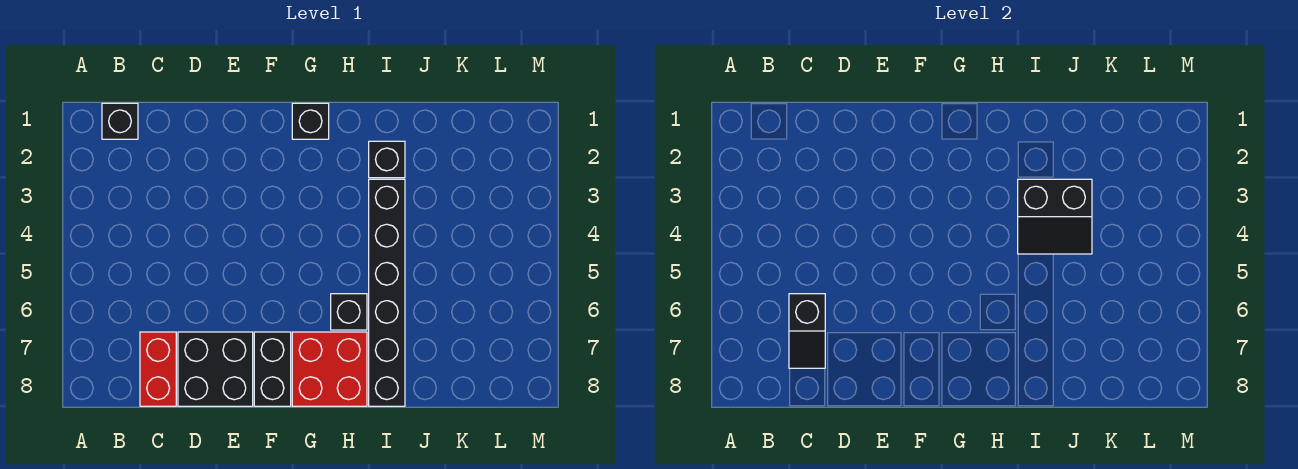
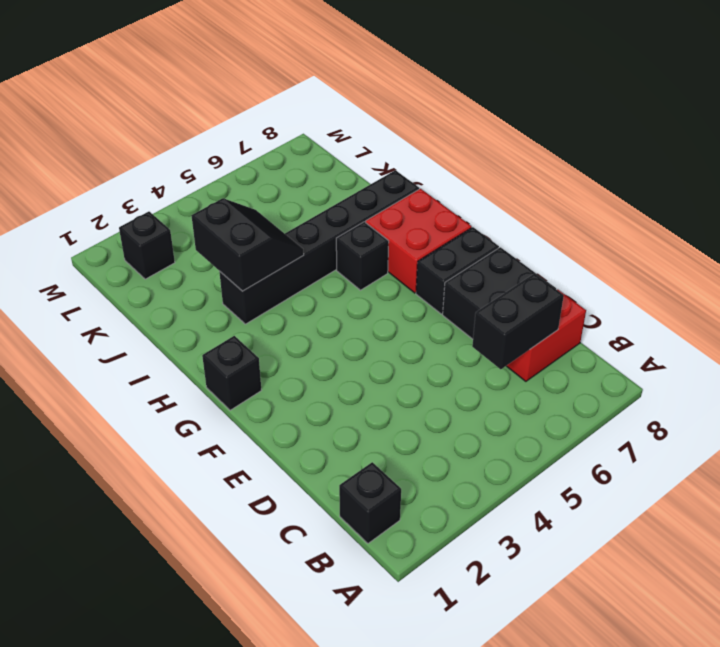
black 1x2 slope [789,294,825,368] -> black 1x2 brick [472,273,564,369]
black 1x1 brick [369,141,405,178] -> black 1x1 brick moved to [119,212,175,279]

